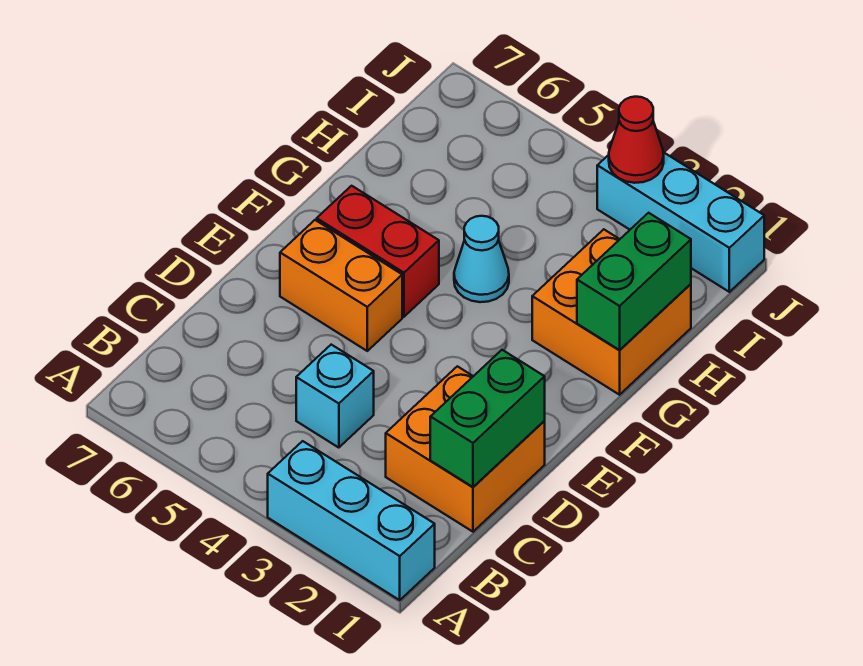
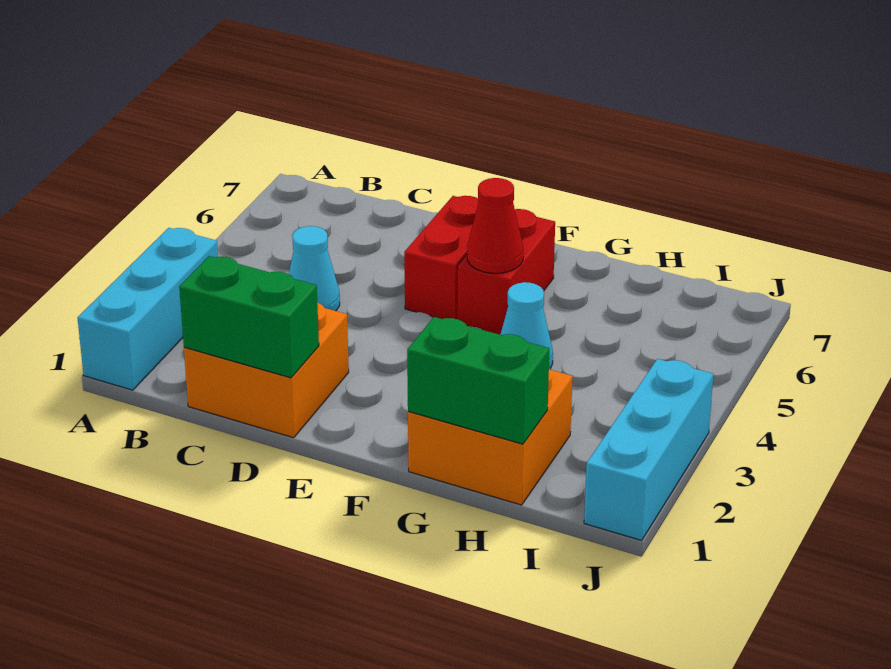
cyan 1x1 brick [296,345,374,448] -> cyan 1x1 cone [289,226,340,311]
orange 1x2 brick [280,220,402,351] -> red 1x2 brick [404,196,479,319]
red 1x1 cone [609,97,664,183] -> red 1x1 cone moved to [467,178,523,273]

